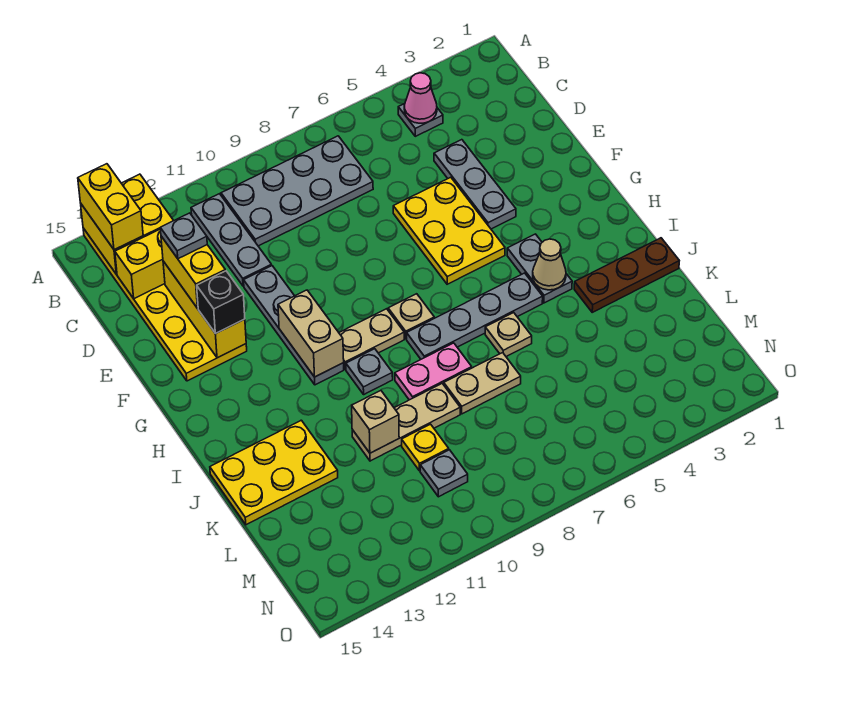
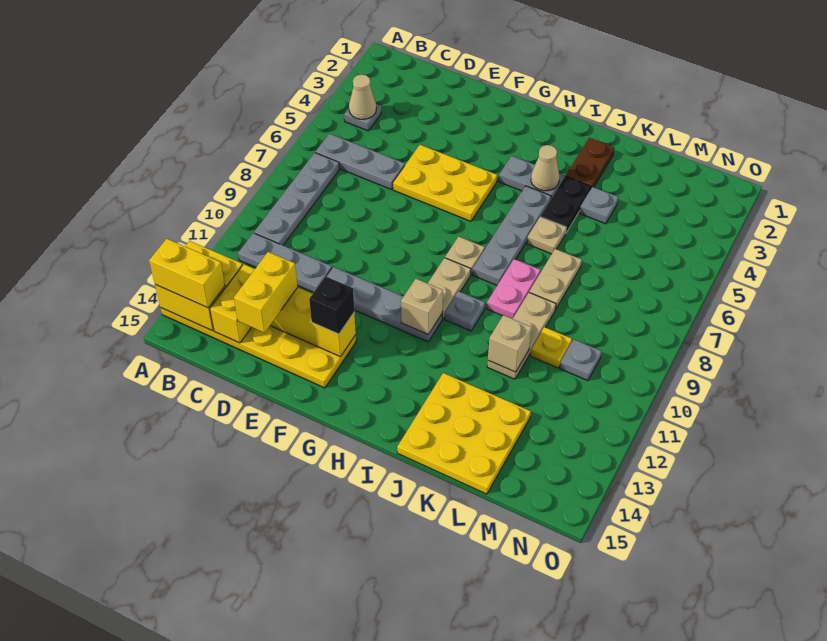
pink 1x1 cone [404,73,437,123] -> tan 1x1 cone [349,75,376,119]
grey 2x4 plate [221,136,373,246] -> grey 1x4 plate [254,153,339,245]
grey 1x3 plate [434,140,516,229] -> grey 1x3 plate moved to [315,134,405,189]
yellow 1x2 brick [161,236,225,308] -> yellow 1x2 brick turned to [234,252,298,333]
grey 1x1 plate [160,213,207,259] -> grey 1x1 plate moved to [580,187,618,224]
tan 1x2 brick [278,290,344,377] -> tan 1x1 brick [401,279,443,334]
brown 1x3 plate [574,238,679,312] -> brown 1x2 plate [565,138,614,188]
none -> black 1x2 plate [540,177,591,233]
yellow 2x3 plate [210,420,338,525] -> yellow 3x3 plate [397,373,531,494]

